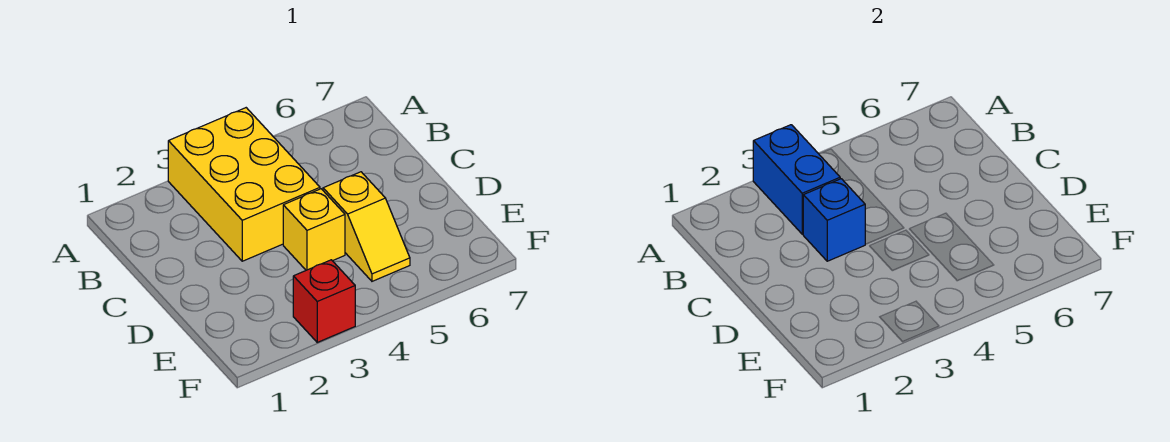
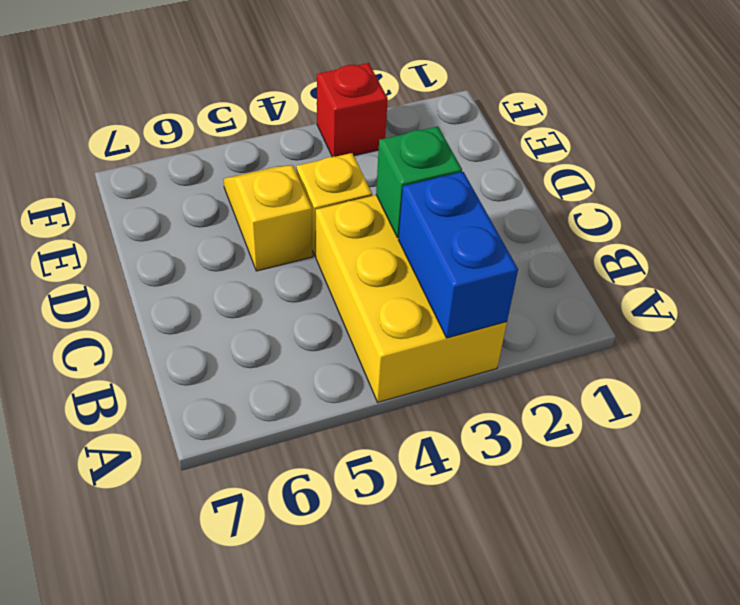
blue 1x1 brick [803,179,865,261] -> green 1x1 brick [376,127,462,238]

